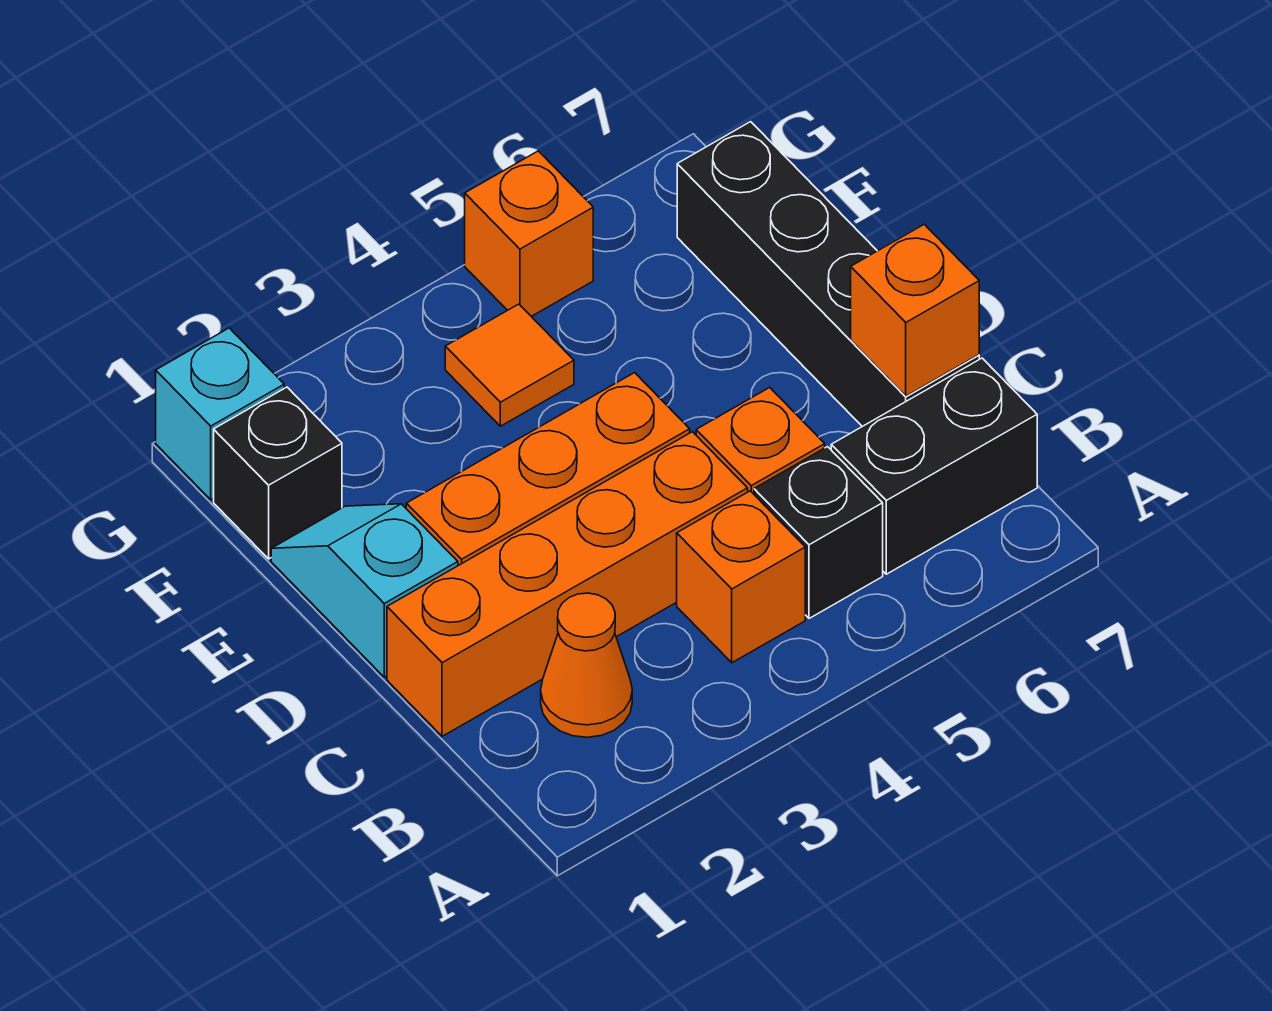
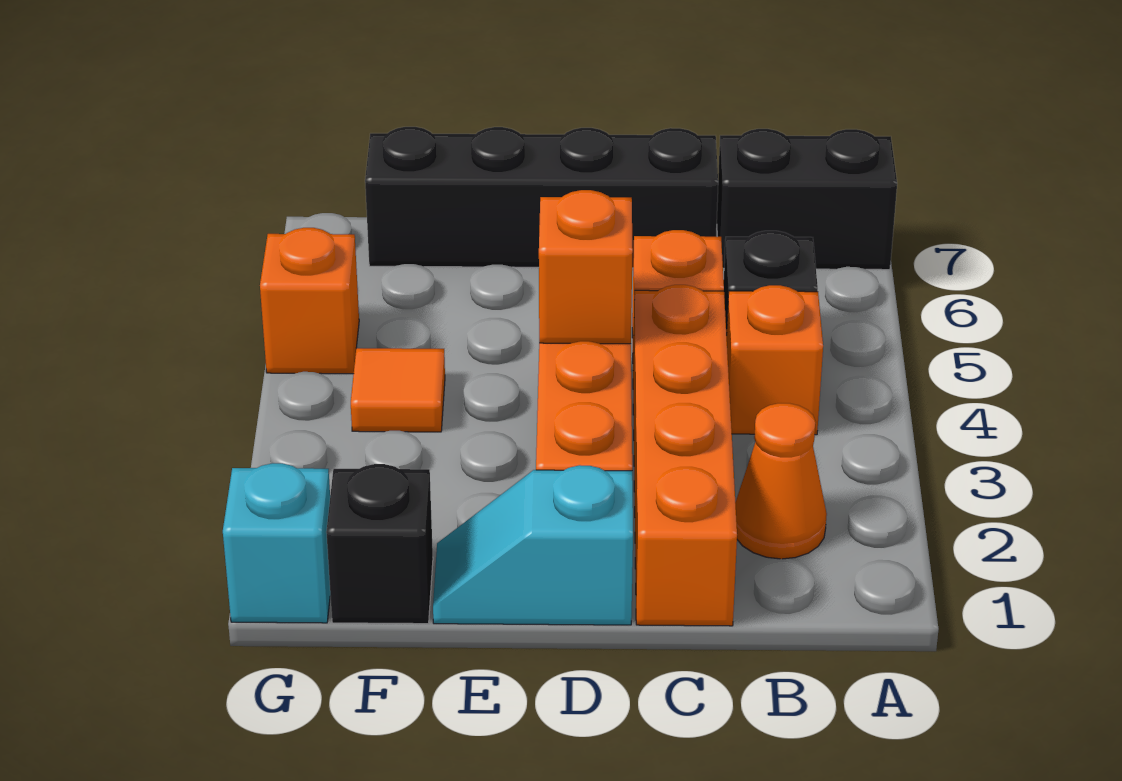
black 1x2 brick [831,358,1037,574] -> black 1x2 brick turned to [717,129,897,270]
orange 1x1 brick [851,224,979,396] -> orange 1x1 brick moved to [539,190,633,344]

